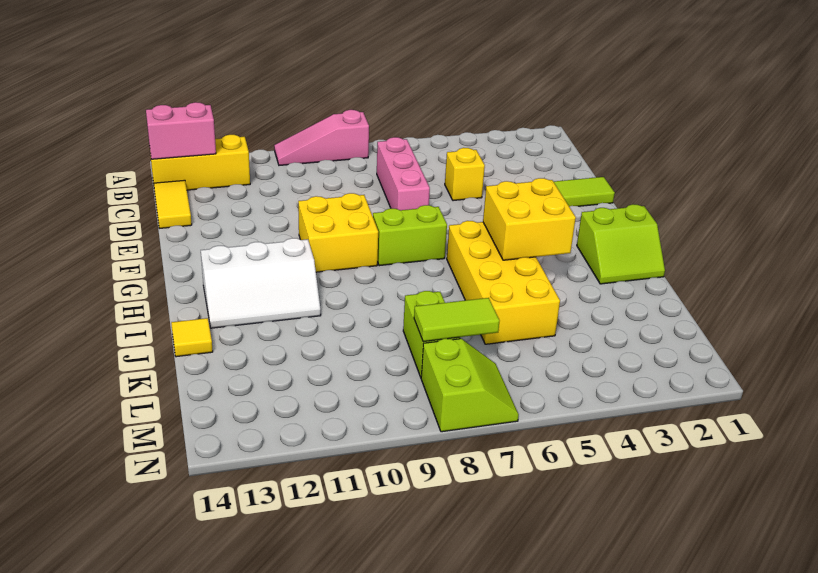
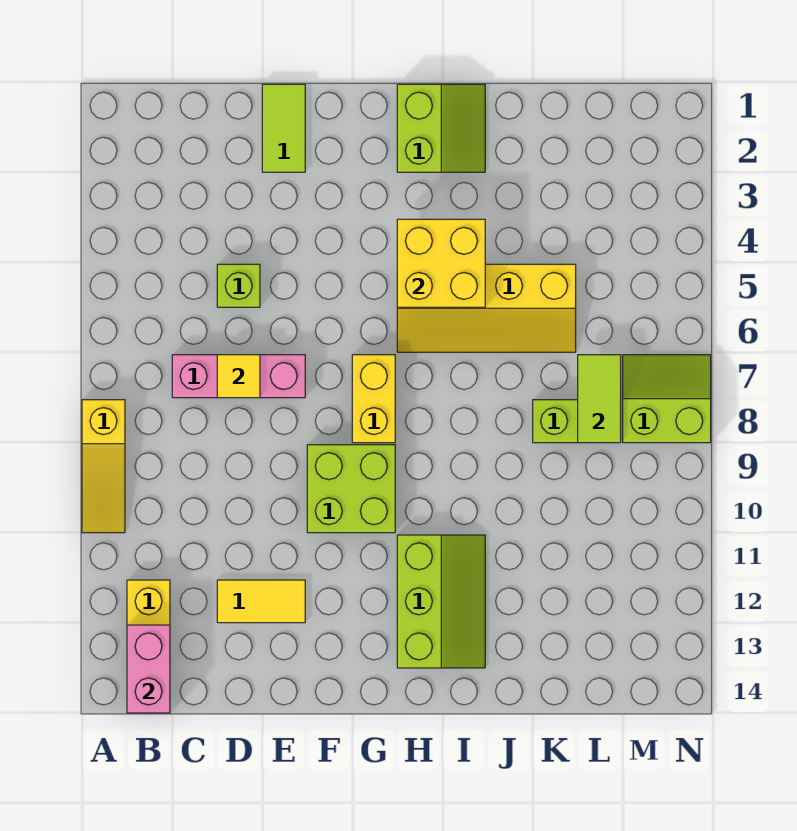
pink 1x3 slope [274,110,369,165] -> yellow 1x3 slope [82,400,125,533]
yellow 1x2 tile [154,180,192,228] -> yellow 1x2 tile moved to [217,580,305,623]
yellow 1x1 brick [445,148,485,201] -> lime 1x1 brick [217,264,260,307]
yellow 2x2 brick [298,193,378,272] -> lime 2x2 brick [307,445,395,533]
lime 1x2 brick [373,205,447,266] -> yellow 1x2 brick [352,355,395,443]
yellow 2x4 brick [447,221,560,344] -> yellow 2x4 slope [397,264,576,352]
white 2x3 slope [201,238,321,328] -> lime 2x3 slope [397,535,485,668]
yellow 1x1 tile [171,318,213,357] -> yellow 1x1 tile moved to [217,355,260,398]

